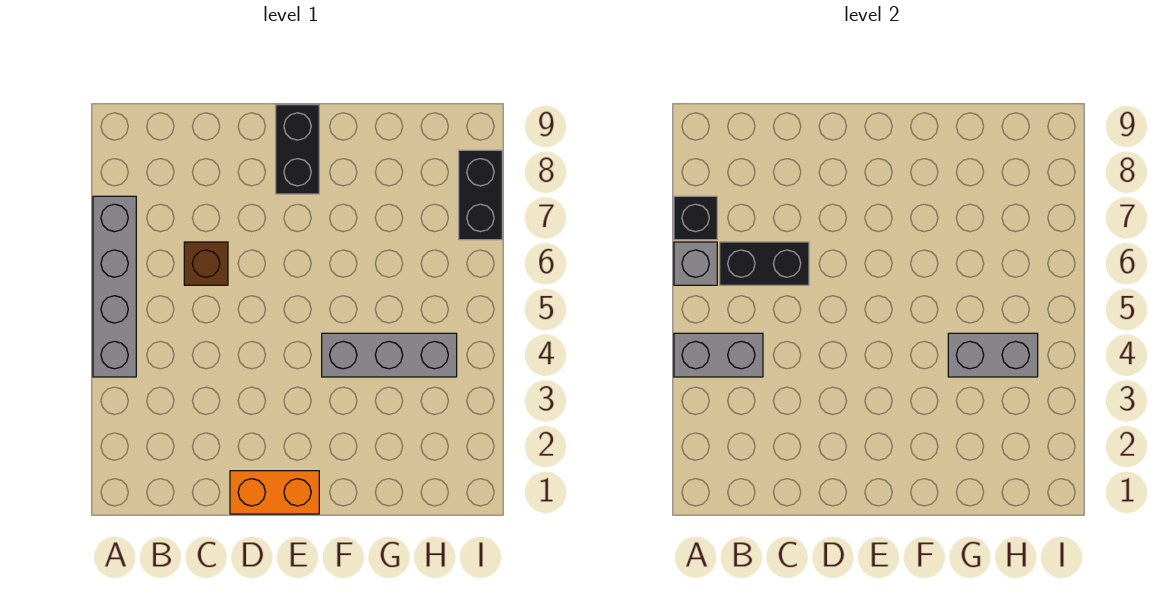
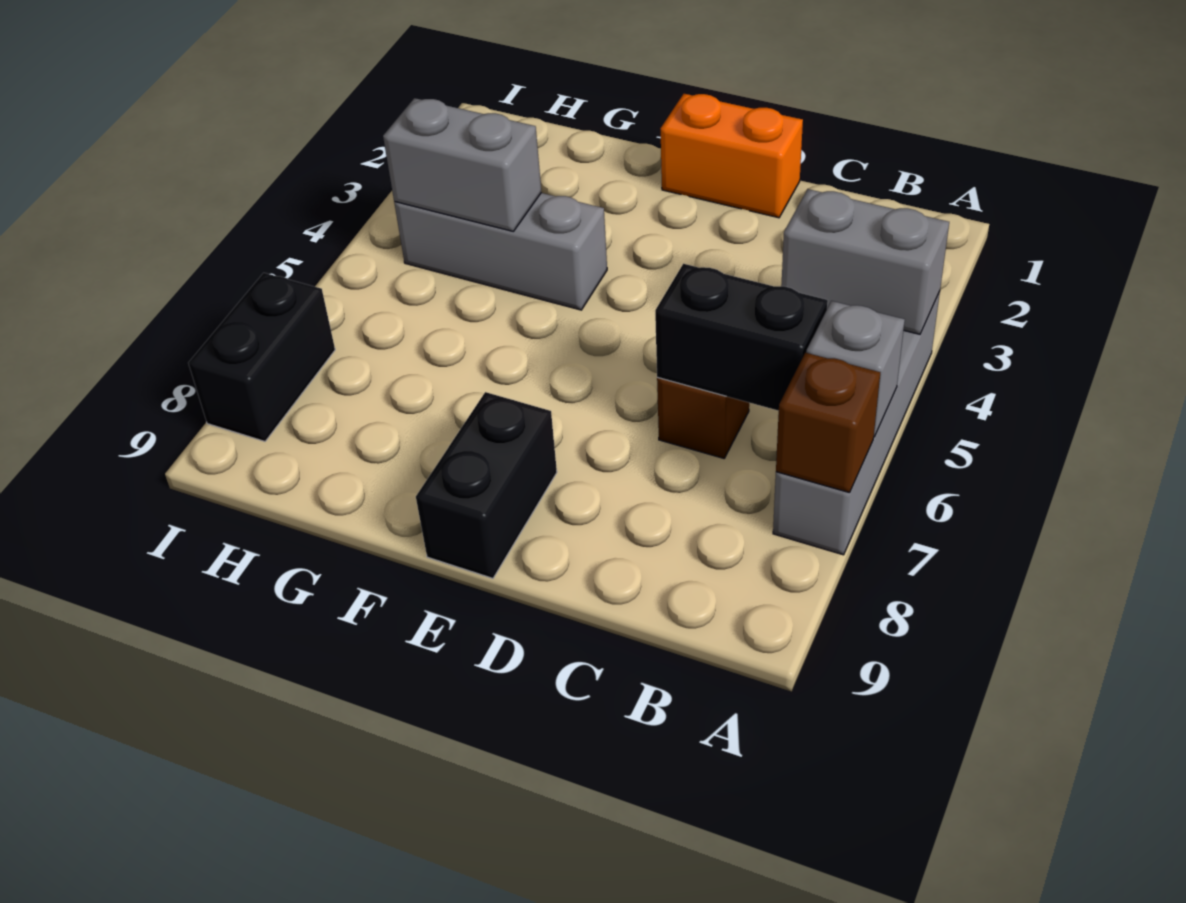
black 1x1 brick [674,196,717,240] -> brown 1x1 brick [776,353,880,493]

